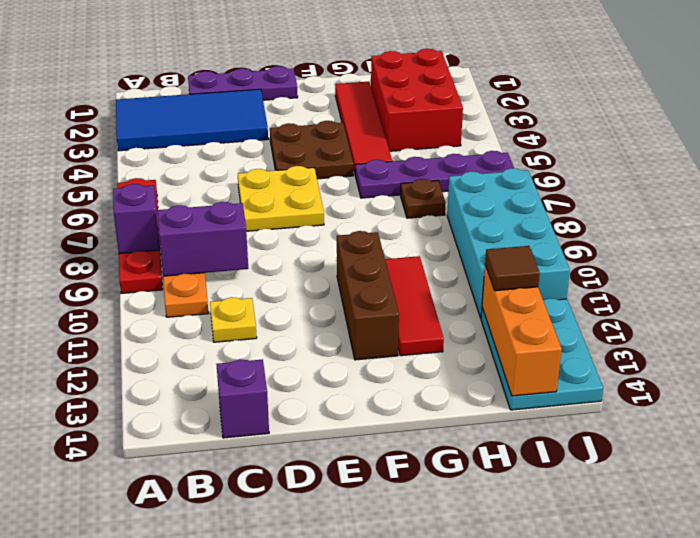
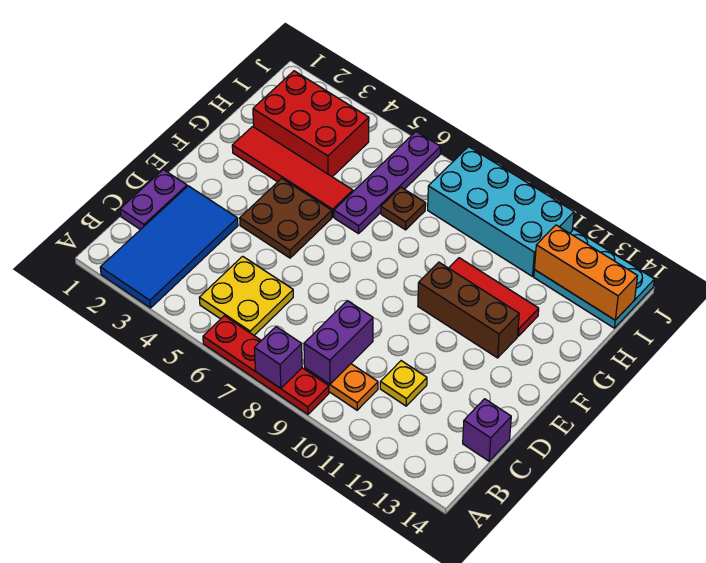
purple 1x3 plate [188,66,298,100] -> purple 1x2 plate [120,170,187,230]
yellow 2x2 plate [238,166,324,231] -> yellow 2x2 plate moved to [199,256,293,335]
brown 1x1 tile [485,246,540,291] -> none

